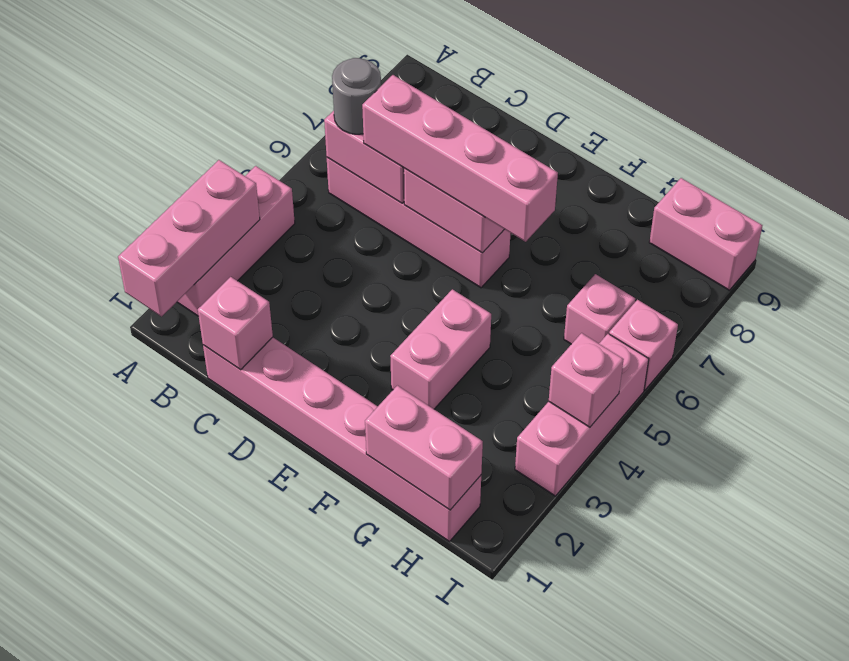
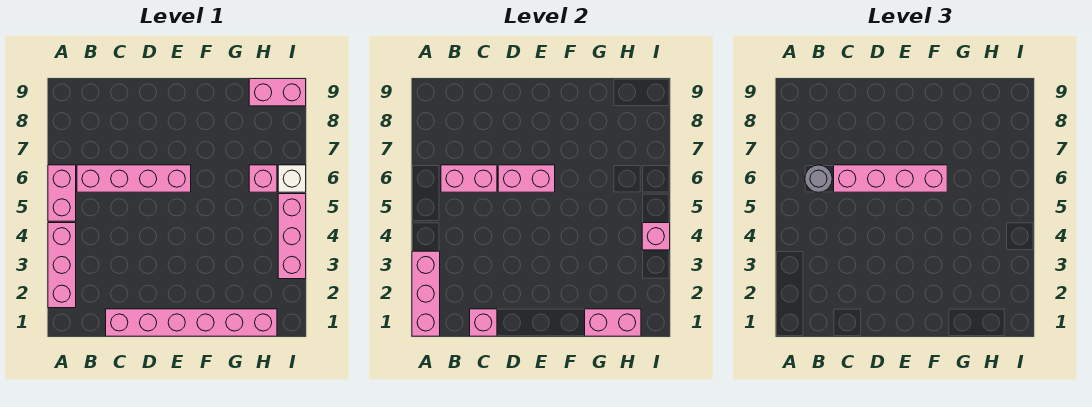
pink 1x2 brick [390,289,491,409] -> pink 1x2 brick moved to [48,165,76,221]
pink 1x1 brick [609,300,678,390] -> white 1x1 brick [278,165,306,192]

